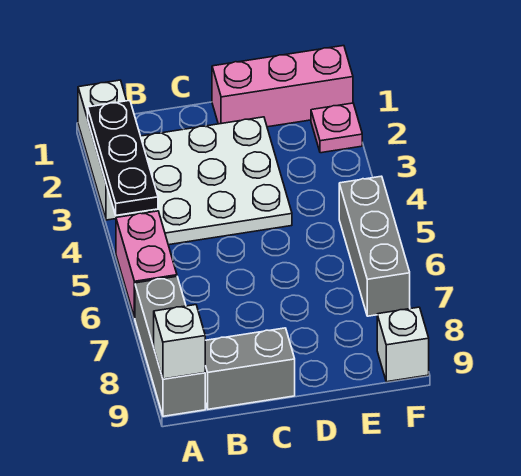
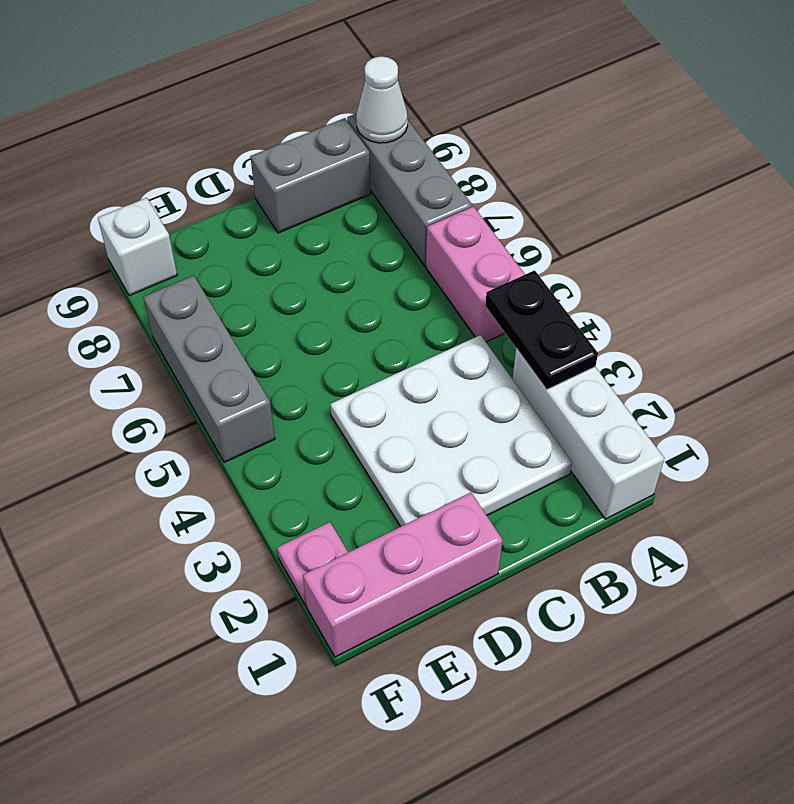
black 1x3 plate [88,100,158,215] -> black 1x2 plate [485,270,598,390]
white 1x1 brick [154,305,205,379] -> white 1x1 cone [356,56,408,143]

